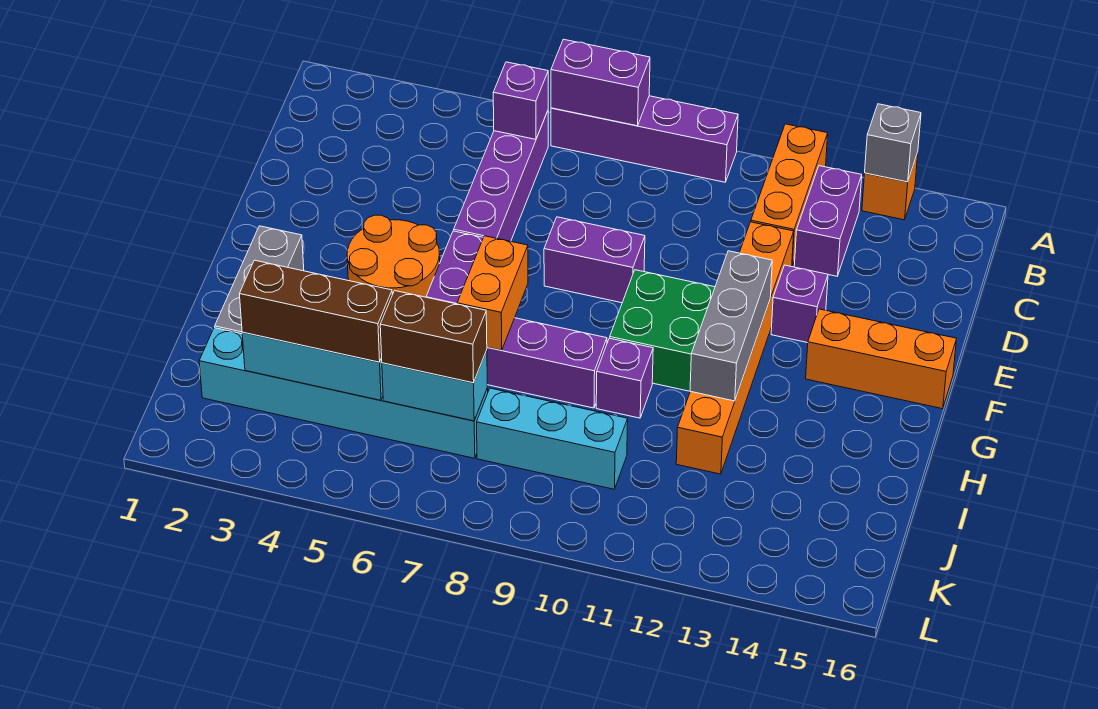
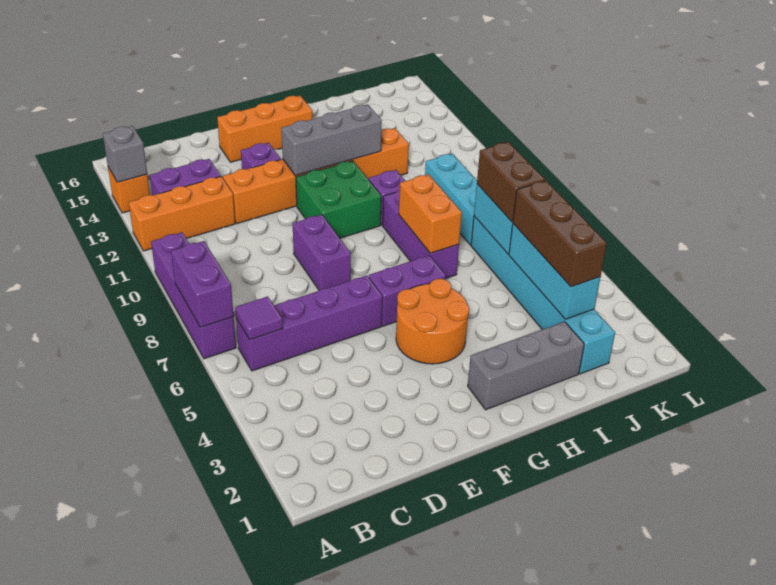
purple 1x1 brick [493,62,548,139] -> purple 1x1 tile [235,297,283,340]
orange 1x3 brick [806,309,956,409] -> orange 1x3 brick turned to [217,96,312,162]
orange 1x2 brick [457,236,528,350] -> orange 1x2 brick turned to [399,174,462,253]

